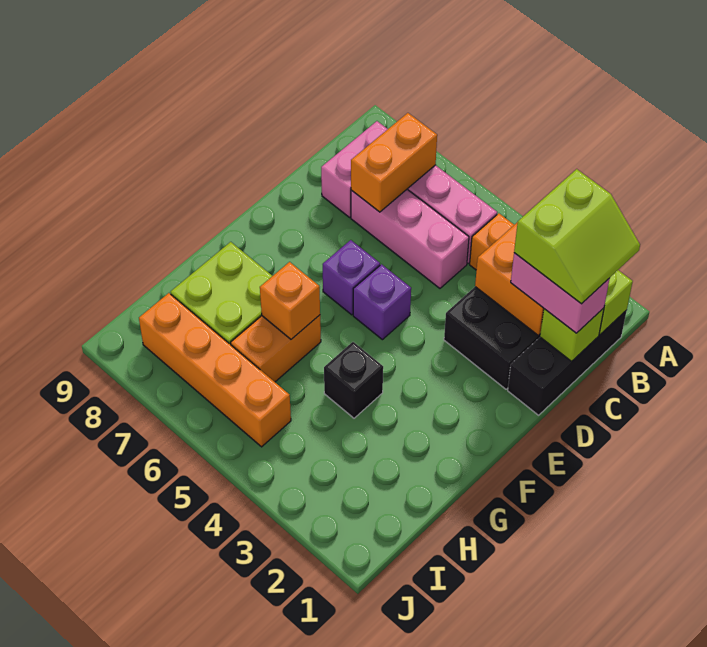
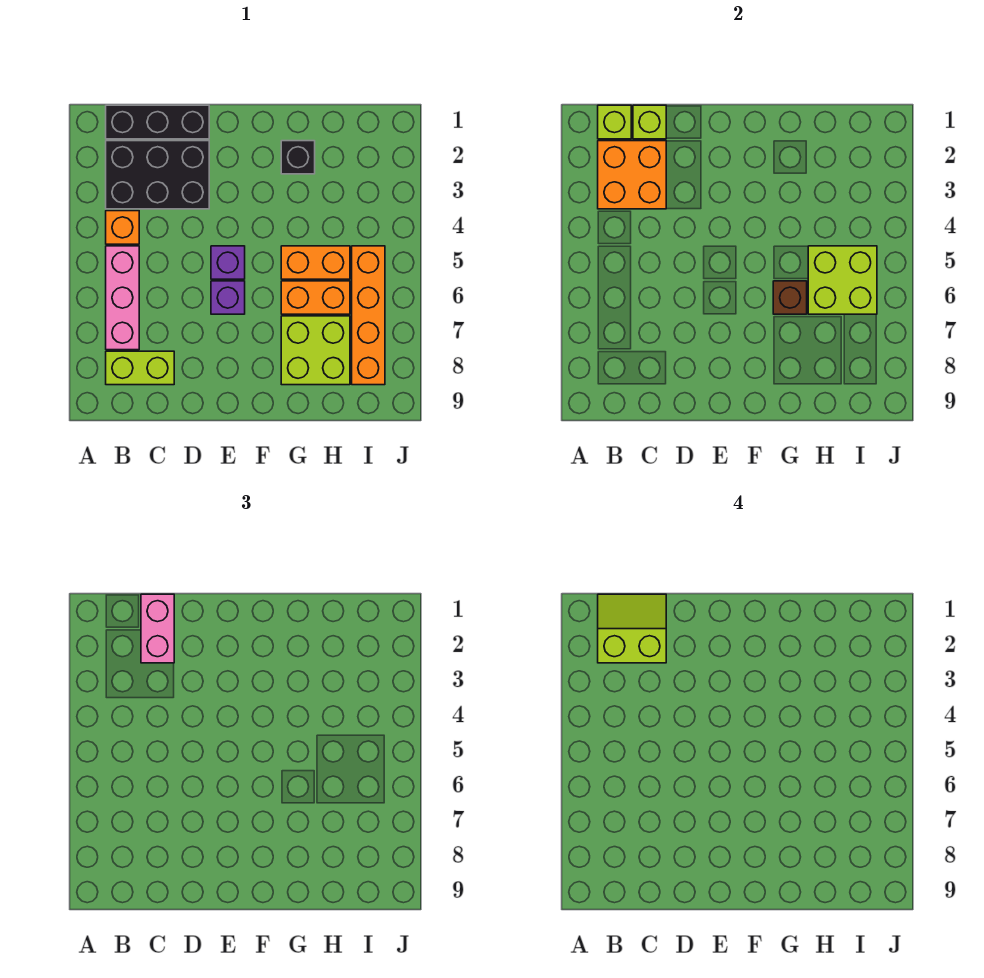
orange 1x2 brick [351,113,437,212] -> orange 1x2 brick moved to [281,246,350,279]
pink 1x2 brick [321,121,388,217] -> lime 1x2 brick [106,351,174,385]
pink 1x3 brick [351,189,469,288] -> none
black 1x1 brick [324,342,383,418] -> black 1x1 brick moved to [281,141,315,174]
orange 1x1 brick [260,262,320,339] -> brown 1x1 brick [773,281,807,314]
none -> lime 2x2 brick [808,246,877,314]

